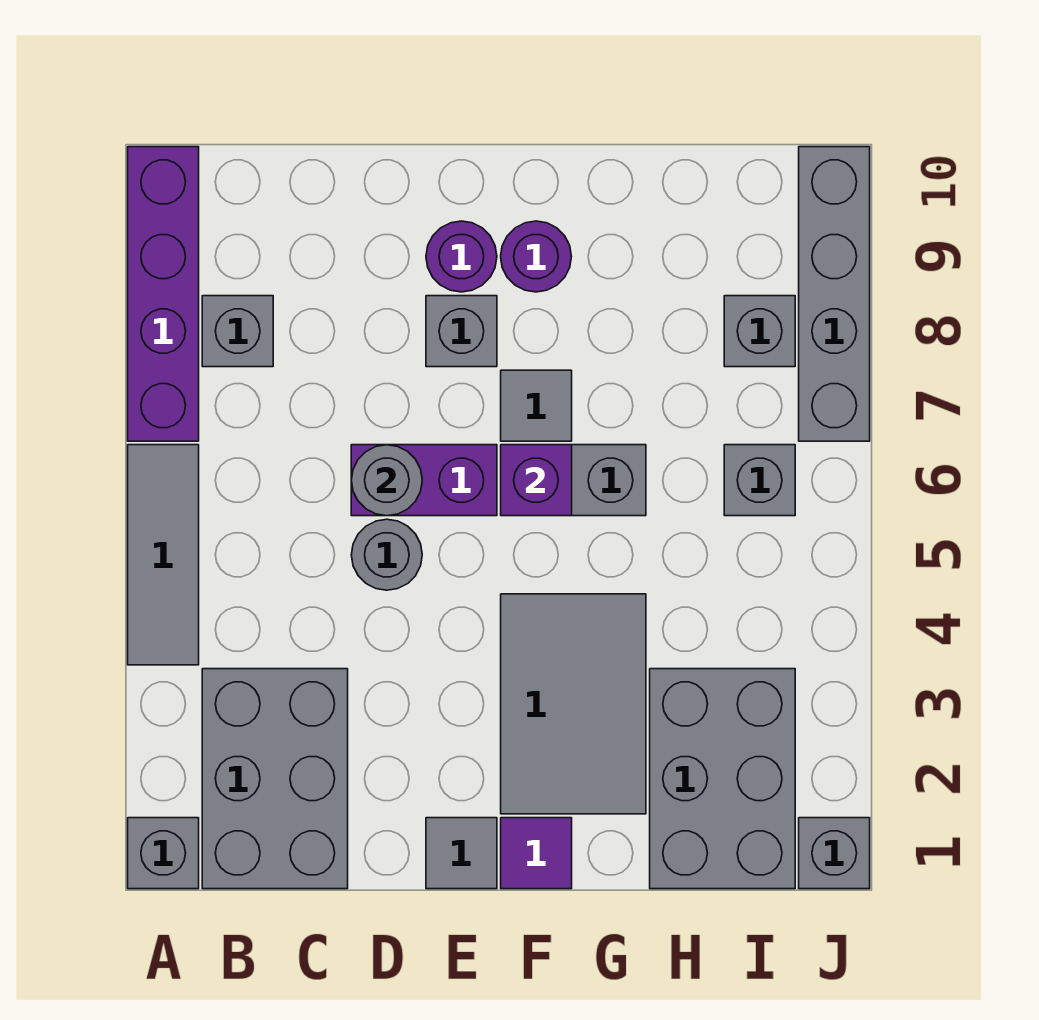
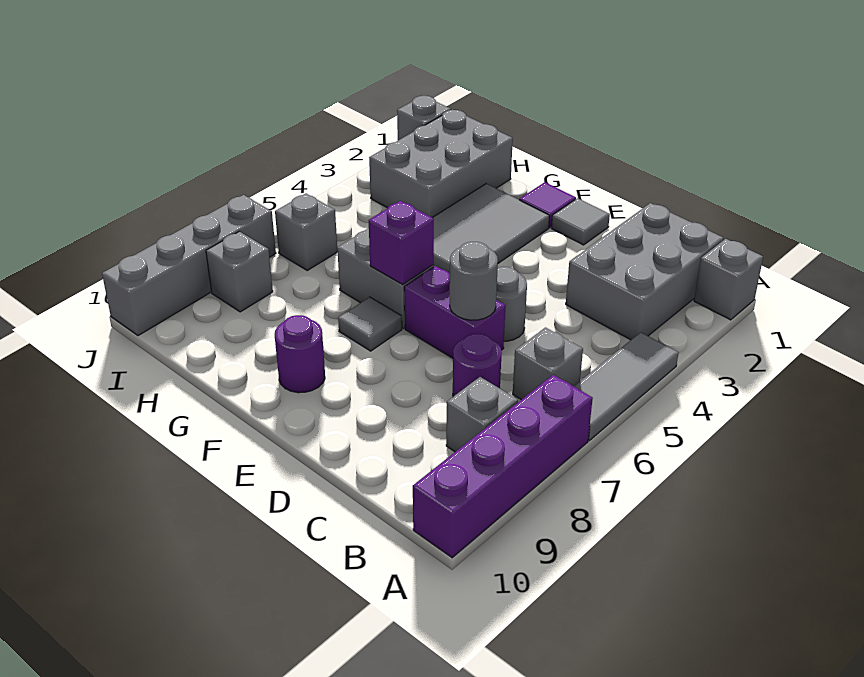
grey 1x1 brick [426,296,497,367] -> grey 1x1 brick moved to [513,328,583,400]
purple 1x1 round brick [426,221,497,292] -> purple 1x1 round brick moved to [453,333,502,397]

